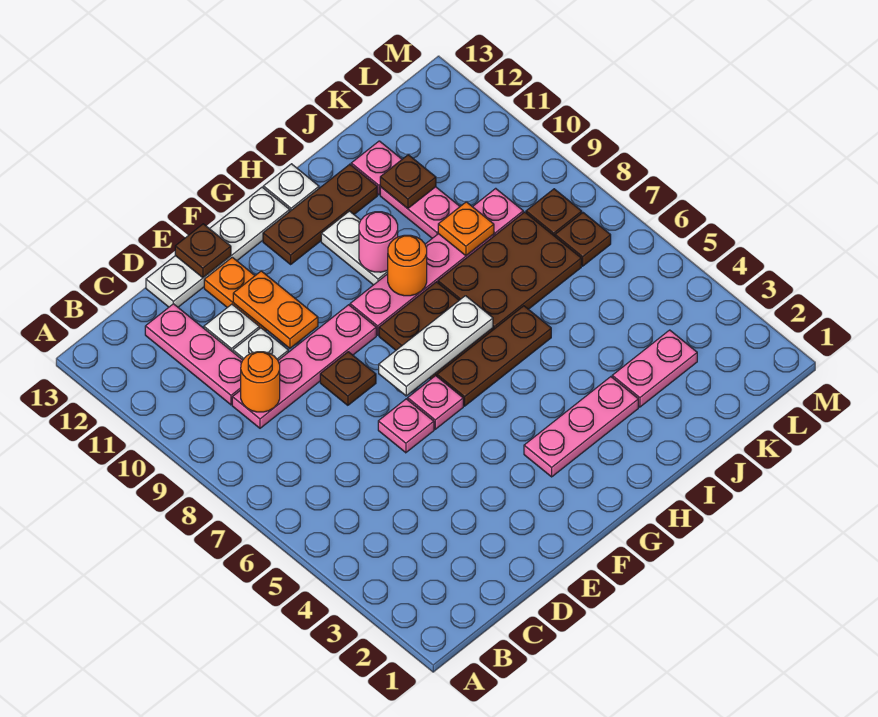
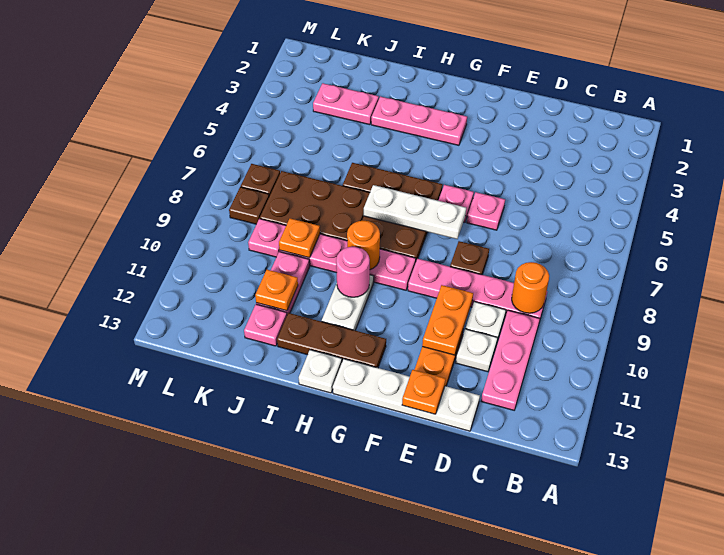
brown 1x1 plate [175,224,231,278] -> orange 1x1 plate [402,370,446,414]
brown 1x1 plate [380,155,436,209] -> orange 1x1 plate [255,270,298,311]

